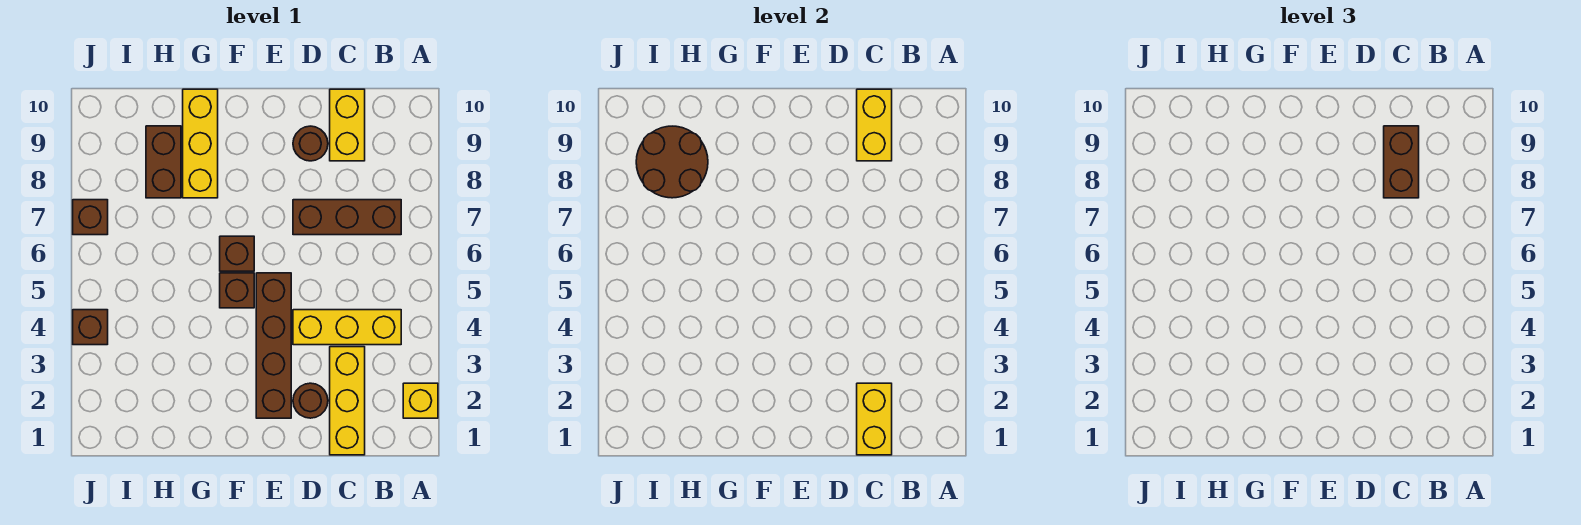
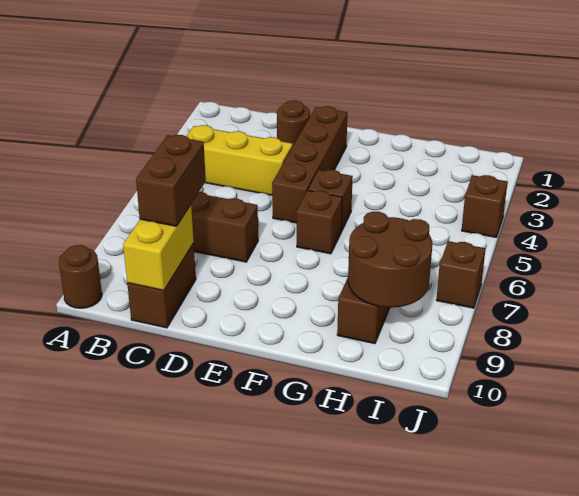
yellow 1x1 brick [403,383,438,418] -> none
yellow 1x3 brick [330,347,365,455] -> none
yellow 1x2 brick [857,383,892,455] -> none
yellow 1x2 brick [330,89,365,161] -> brown 1x2 brick [127,243,196,328]
brown 1x1 round brick [293,126,328,161] -> brown 1x1 round brick moved to [59,245,102,308]
yellow 1x3 brick [183,89,218,198] -> none

